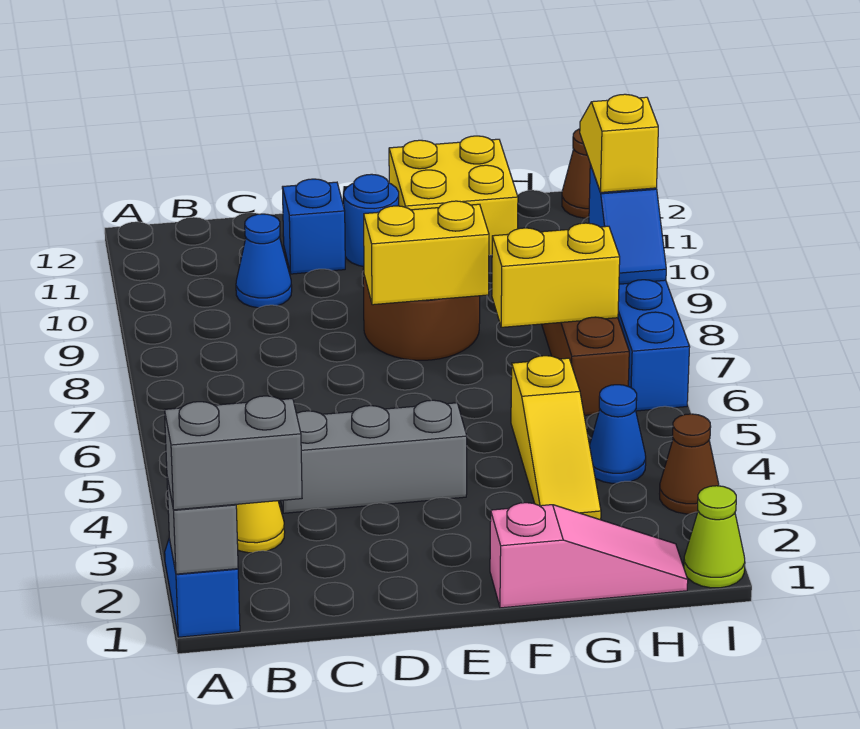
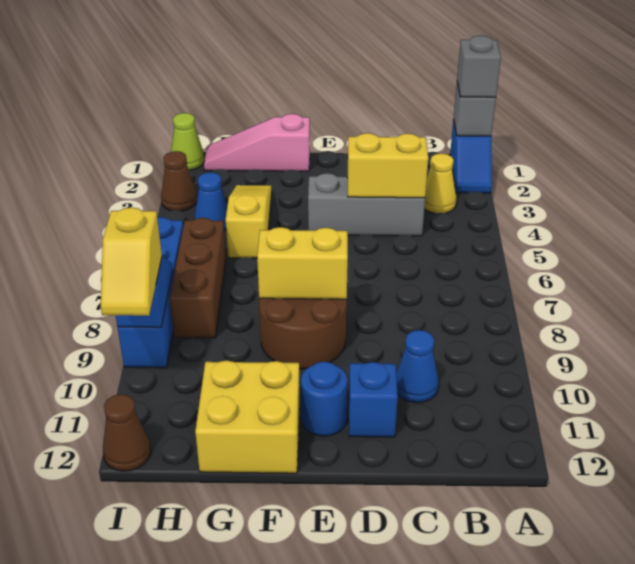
grey 1x2 brick [165,396,302,510] -> grey 1x1 brick [457,36,501,97]
yellow 1x2 brick [492,223,620,327] -> yellow 1x2 brick moved to [347,133,428,198]

